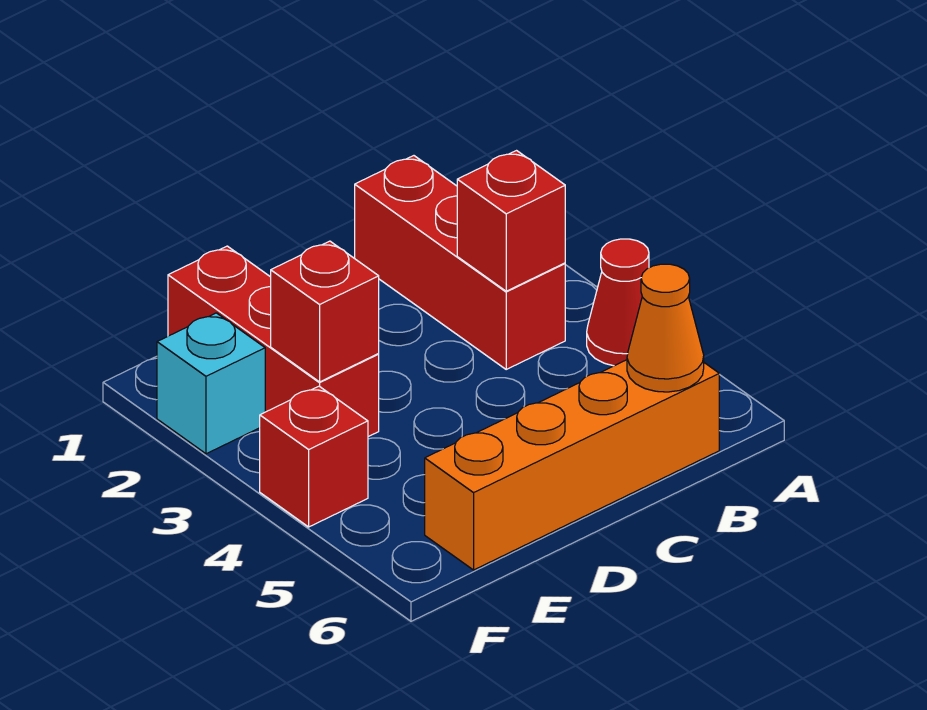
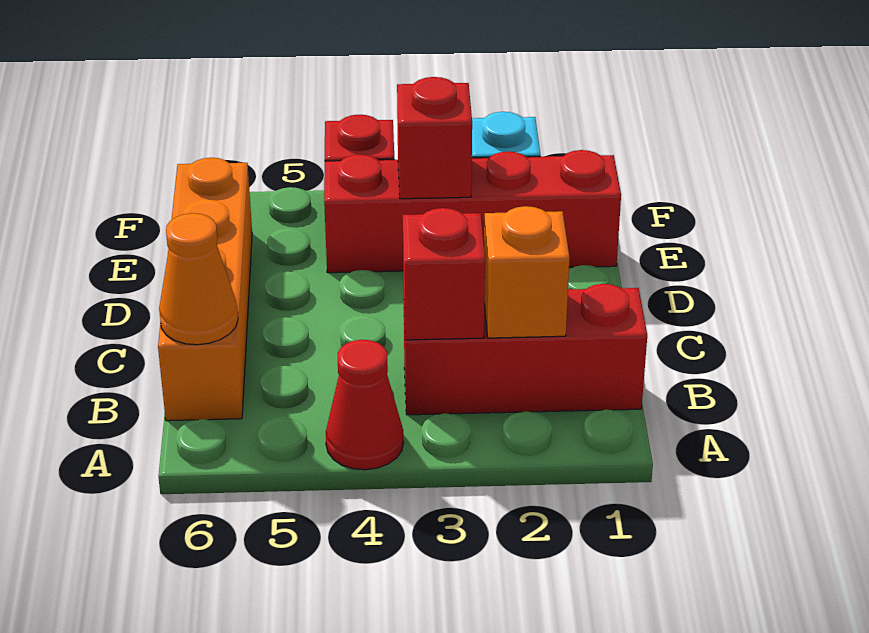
none -> orange 1x1 brick [484,206,570,338]
red 1x3 brick [168,246,379,437] -> red 1x4 brick [324,150,621,273]

